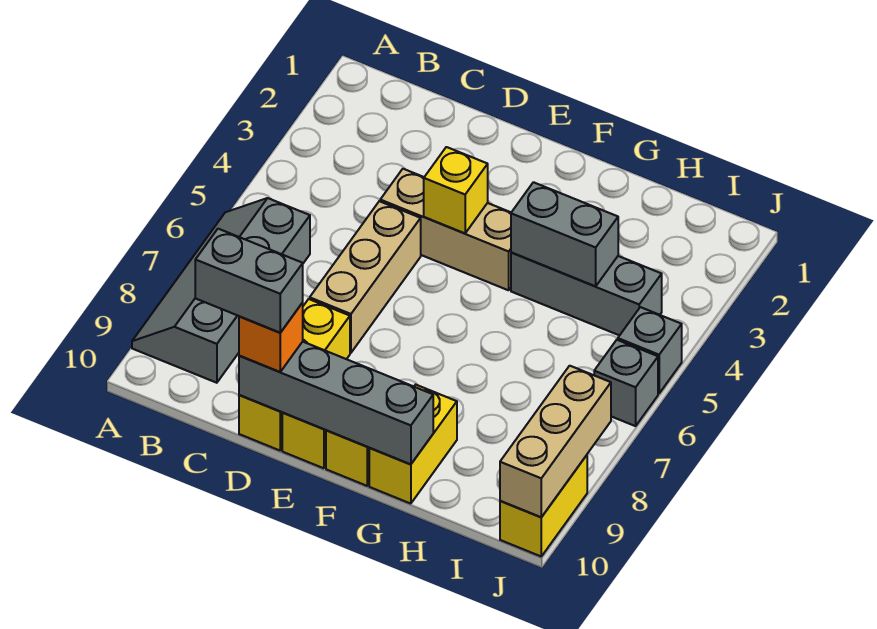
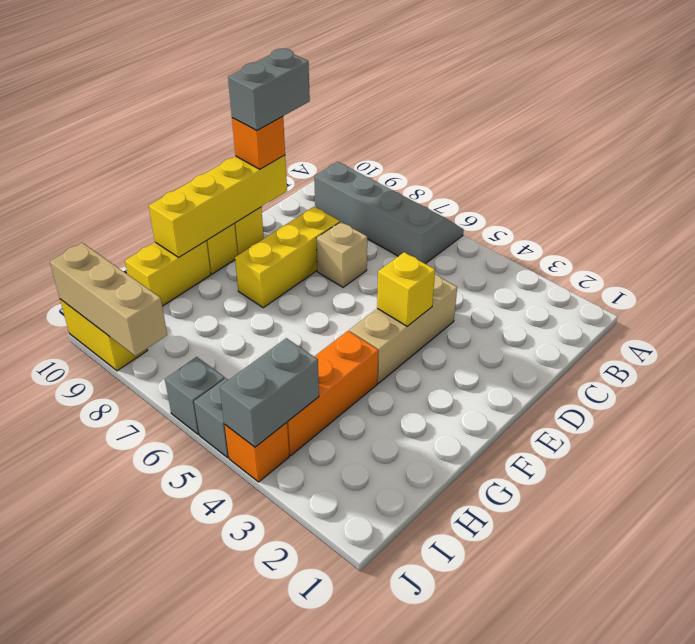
tan 1x3 brick [310,201,421,353] -> tan 1x1 brick [317,222,367,287]
yellow 1x3 brick [239,299,350,450] -> yellow 1x3 brick turned to [235,207,340,308]
grey 1x4 brick [239,342,433,464] -> yellow 1x4 brick [149,155,287,257]
grey 1x3 brick [511,252,662,336] -> orange 1x3 brick [287,331,378,455]
grey 1x2 brick [511,182,618,286] -> grey 1x2 brick moved to [220,338,319,447]
yellow 1x2 brick [369,385,457,504] -> yellow 1x2 brick turned to [125,241,211,306]
none -> orange 1x1 brick [225,422,289,482]

